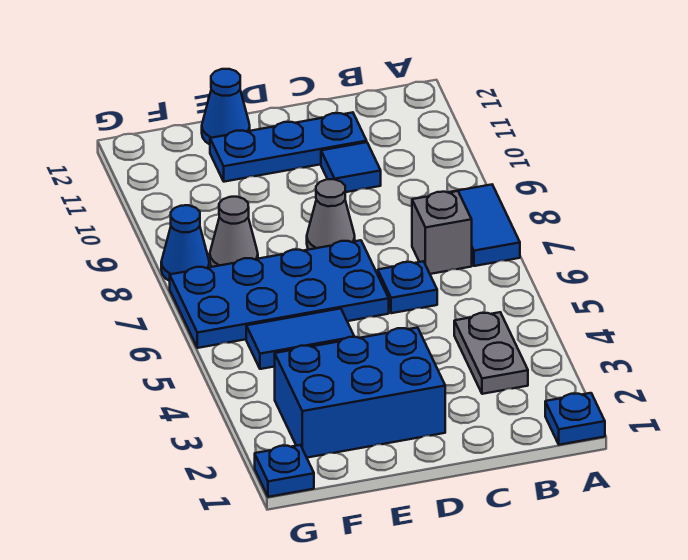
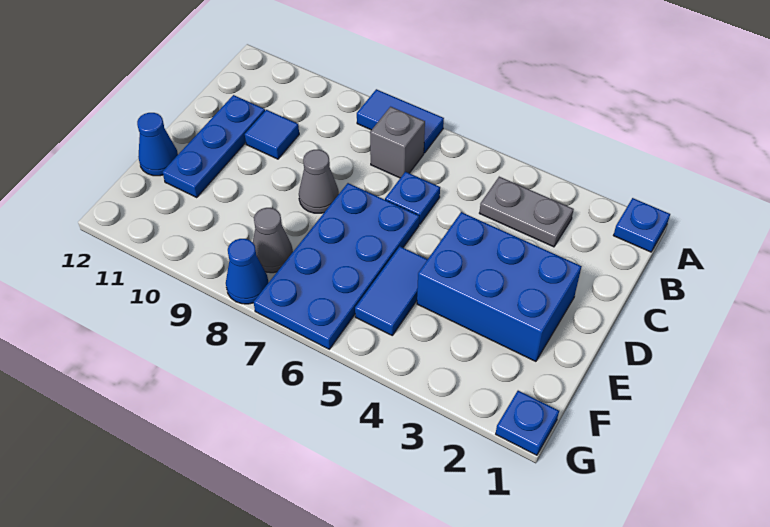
blue 2x3 brick [275,328,445,458] -> blue 2x3 brick turned to [417,212,582,361]

